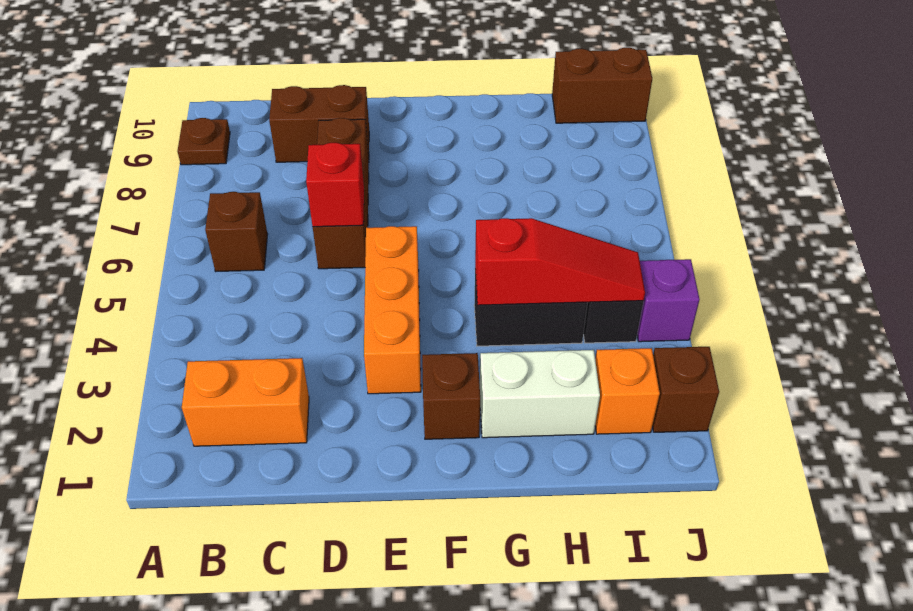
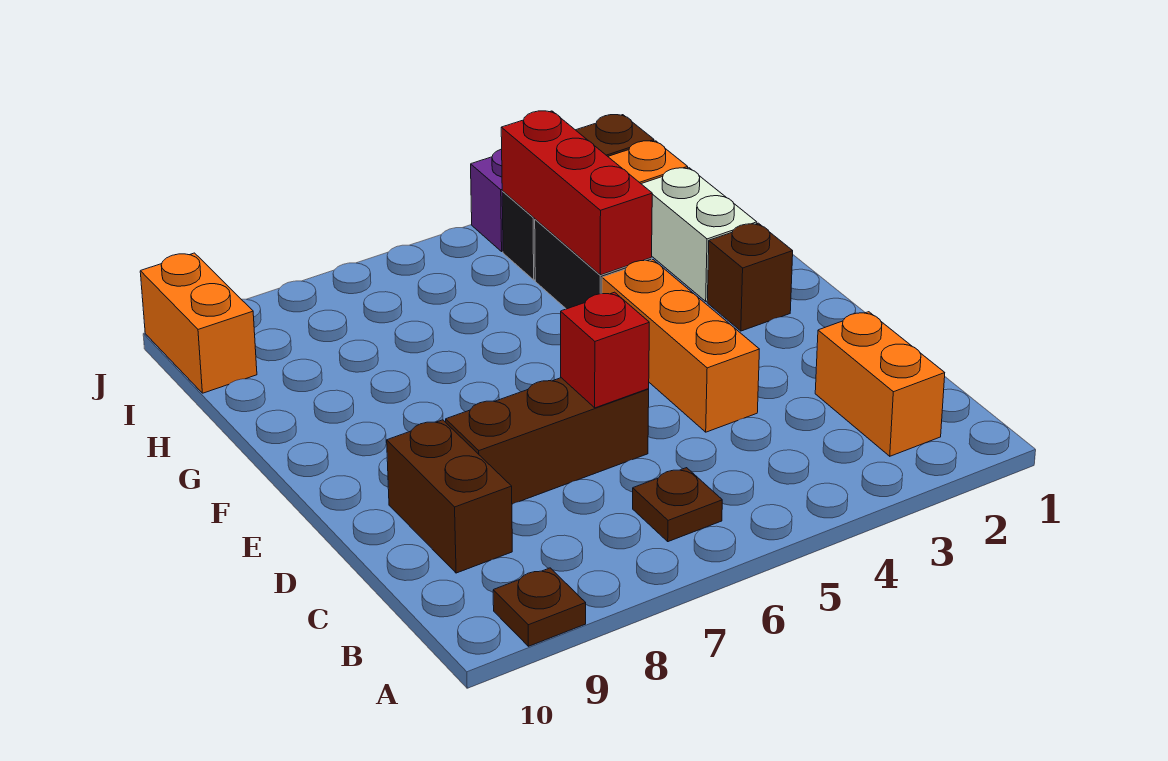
brown 1x1 brick [205,192,268,271] -> brown 1x1 plate [633,468,722,542]
orange 1x3 brick [364,226,421,394] -> orange 1x3 brick turned to [602,260,759,432]
red 1x3 slope [475,218,645,305] -> red 1x3 brick [501,111,652,275]
brown 1x2 brick [552,48,652,123] -> orange 1x2 brick [140,253,257,393]

